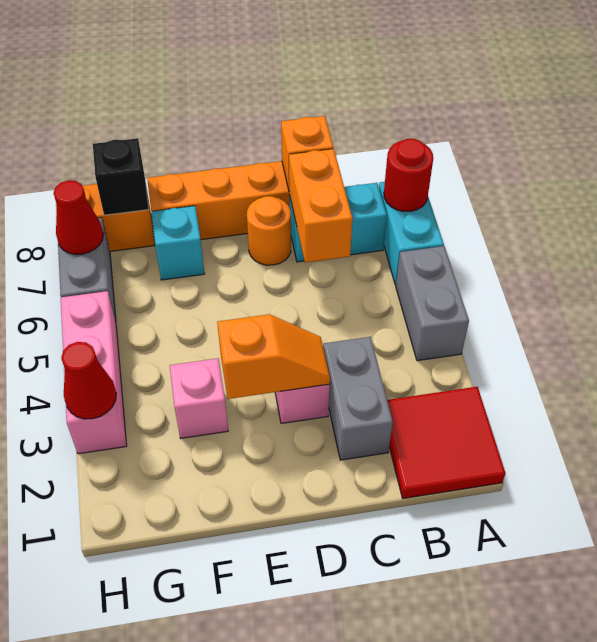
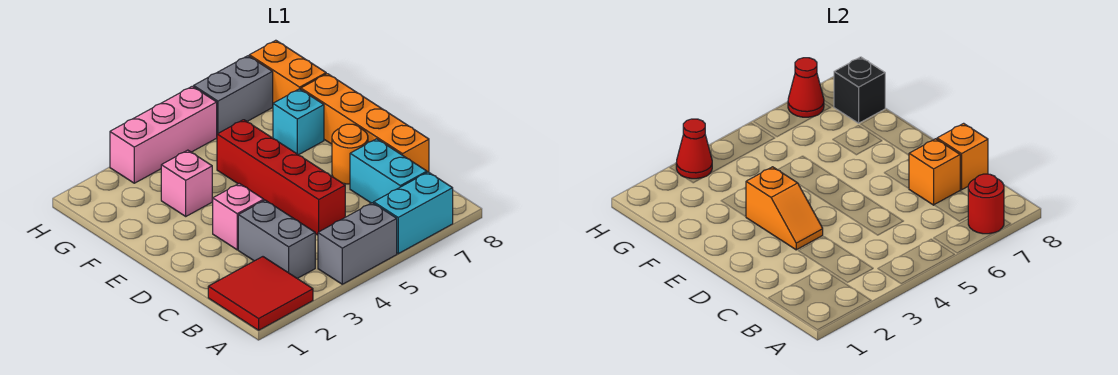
grey 1x2 brick [323,337,393,460] -> grey 1x2 brick turned to [238,200,315,278]
none -> red 1x4 brick [217,120,345,235]
orange 1x2 brick [289,149,353,262] -> orange 1x1 brick [909,139,960,205]

